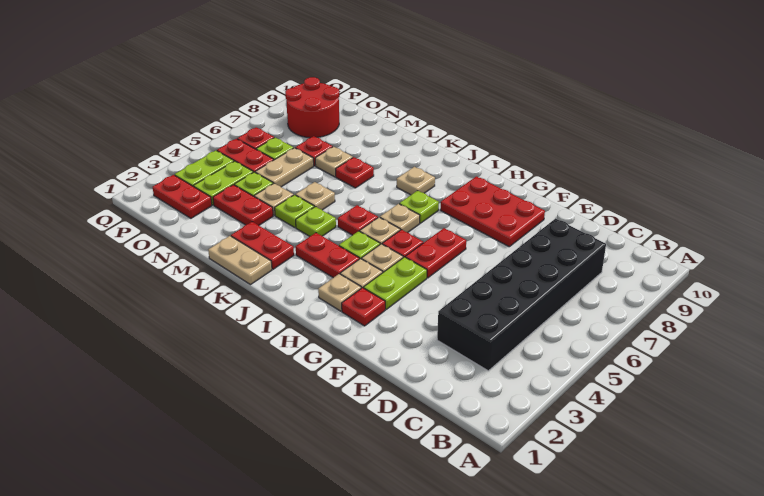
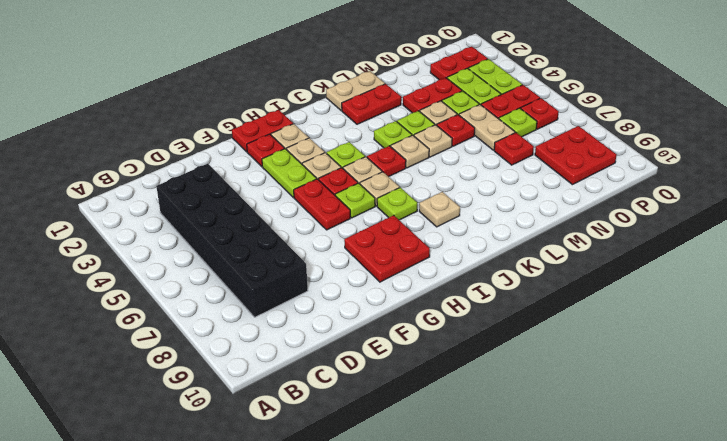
red 2x3 plate [441,176,545,247] -> red 2x2 plate [344,215,430,282]
none -> lime 1x1 plate [335,183,375,218]
red 1x2 plate [296,233,360,278] -> red 1x2 plate moved to [232,110,293,152]
red 1x1 plate [336,157,374,188] -> red 1x1 plate moved to [437,115,475,146]
tan 1x1 plate [315,147,353,177] -> tan 1x1 plate moved to [391,135,429,168]
red 2x2 round brick [285,77,339,138] -> red 2x2 plate [535,126,616,185]

